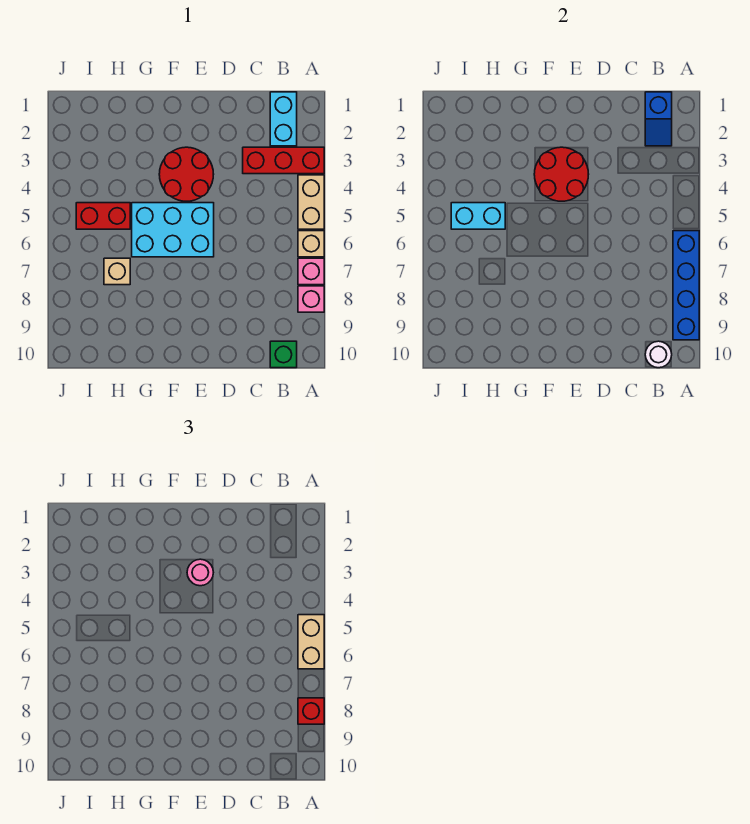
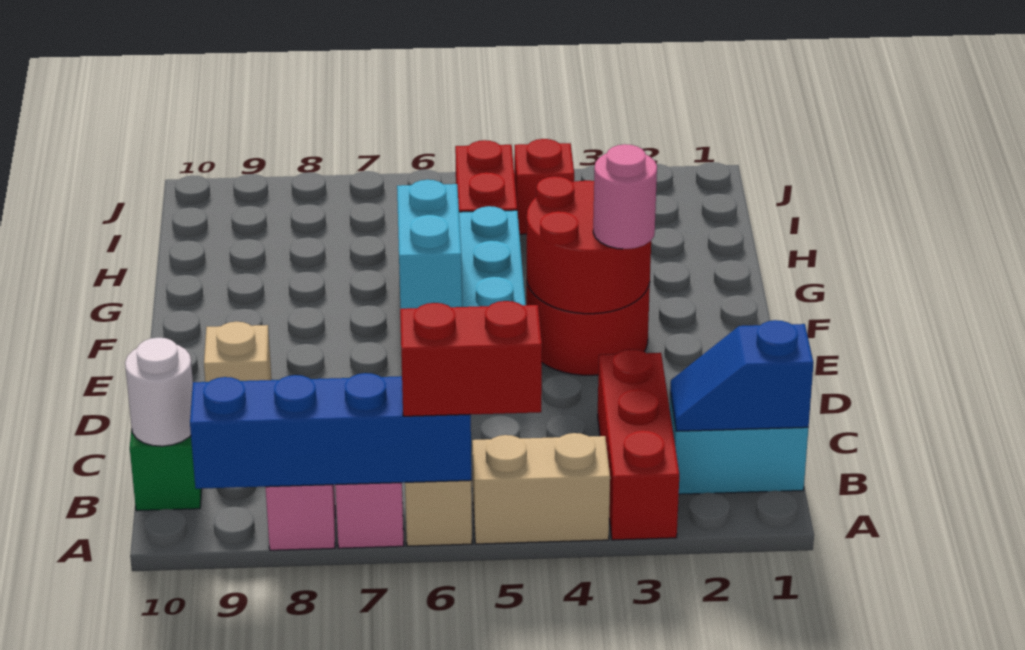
tan 1x2 brick [298,615,324,669] -> red 1x2 brick [400,301,542,416]
red 1x1 brick [298,698,324,724] -> red 1x1 brick moved to [514,139,574,234]
cyan 1x2 brick [451,203,505,229] -> cyan 1x2 brick moved to [397,180,462,309]
tan 1x1 brick [104,258,130,285] -> tan 1x1 brick moved to [204,322,272,382]

